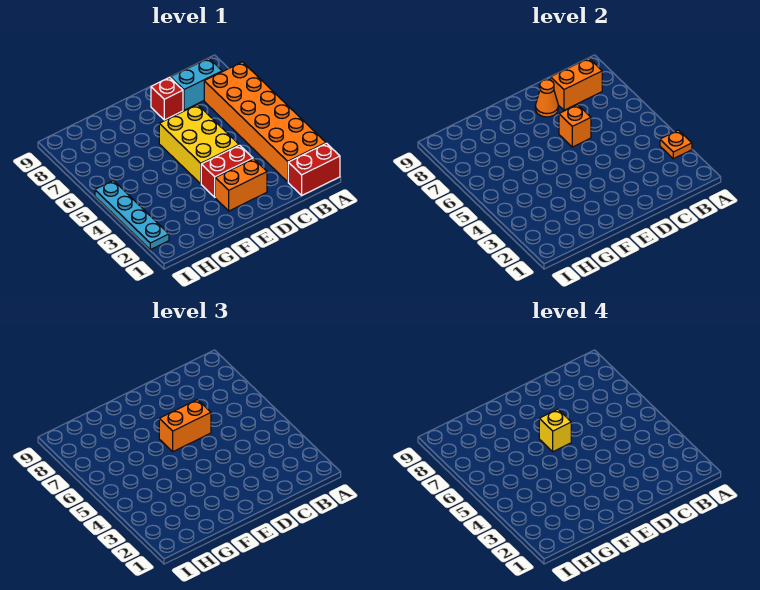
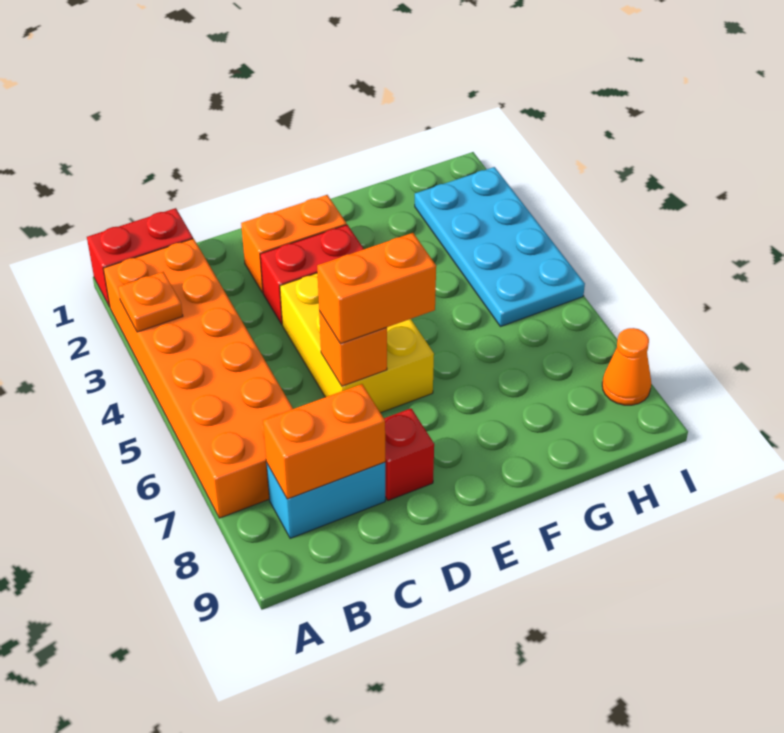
orange 1x1 cone [535,80,558,117] -> orange 1x1 cone moved to [602,328,651,405]
yellow 1x1 brick [539,409,571,452] -> none
cyan 1x4 plate [95,181,169,250] -> cyan 2x4 plate [415,167,585,327]

